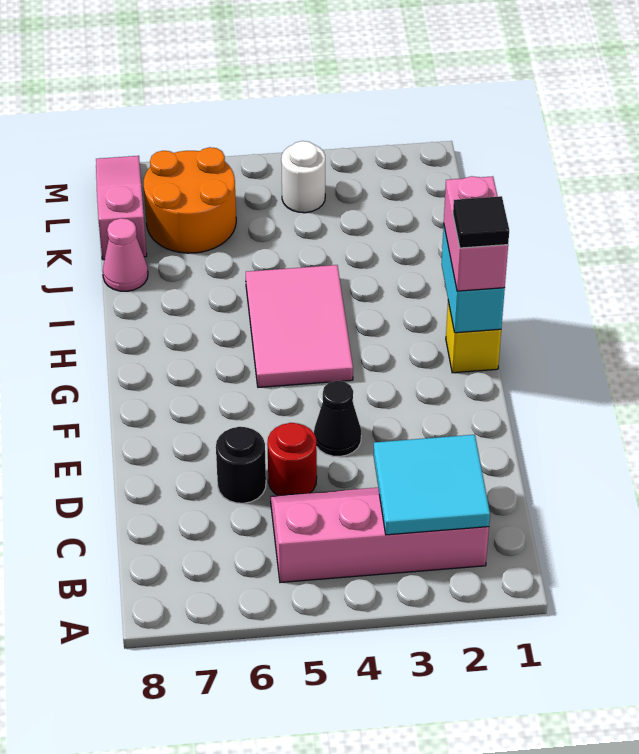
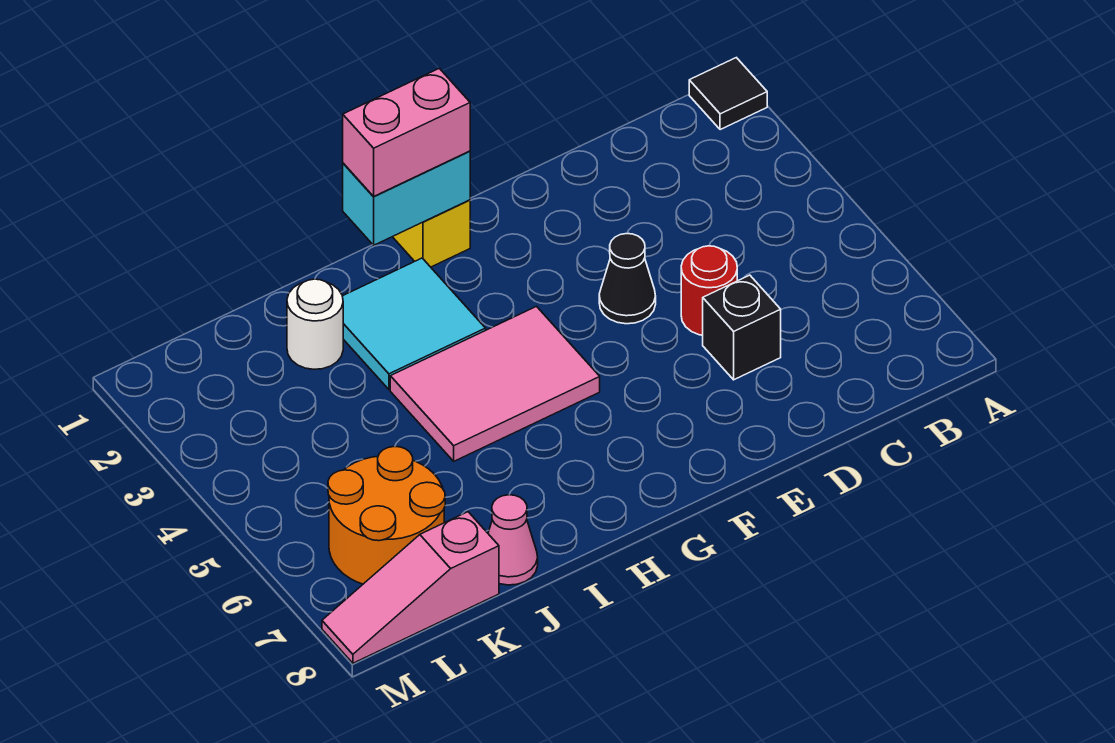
pink 2x4 slope [271,488,489,583] -> none
cyan 2x2 tile [373,435,490,535] -> cyan 2x2 tile moved to [342,258,486,389]
black 1x1 round brick [216,427,266,503] -> black 1x1 brick [703,275,781,380]
black 1x1 tile [453,196,509,248] -> black 1x1 tile moved to [689,58,767,130]
white 1x1 round brick [281,141,325,213] -> white 1x1 round brick moved to [287,279,343,369]

